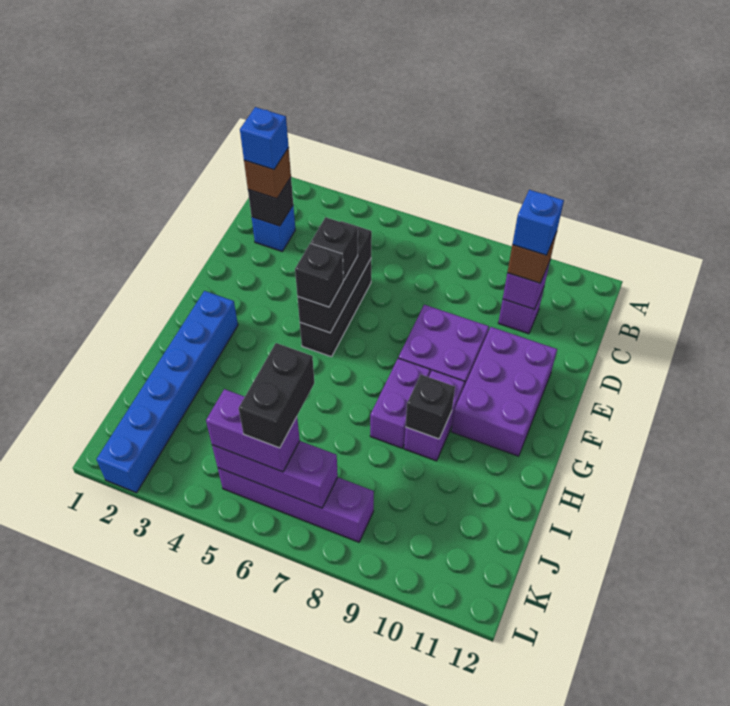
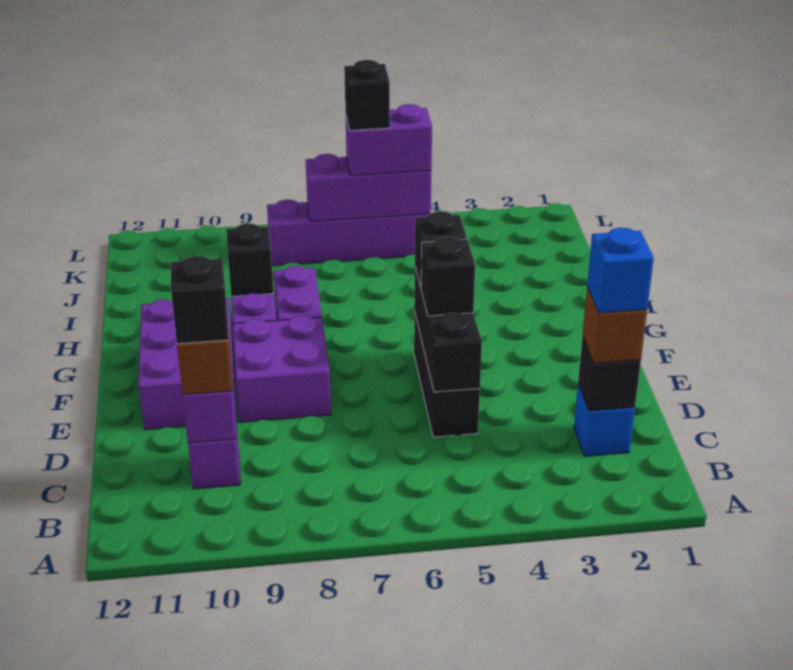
blue 1x1 brick [512,190,564,255] -> black 1x1 brick [171,256,228,344]
blue 1x6 brick [97,291,238,493] -> none
black 1x2 brick [238,343,314,448] -> black 1x1 brick [344,60,390,130]

